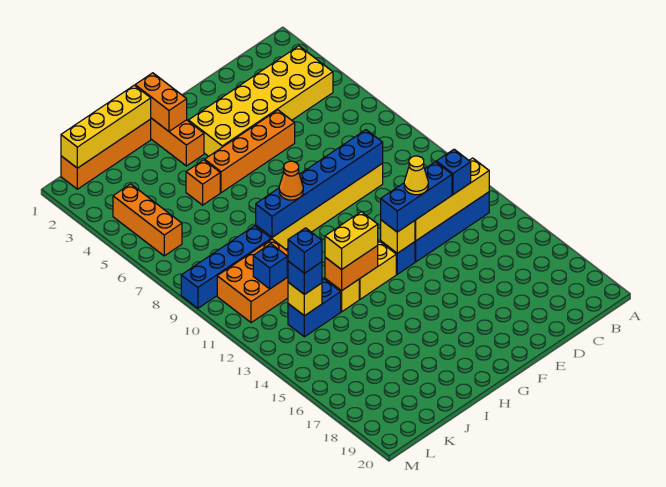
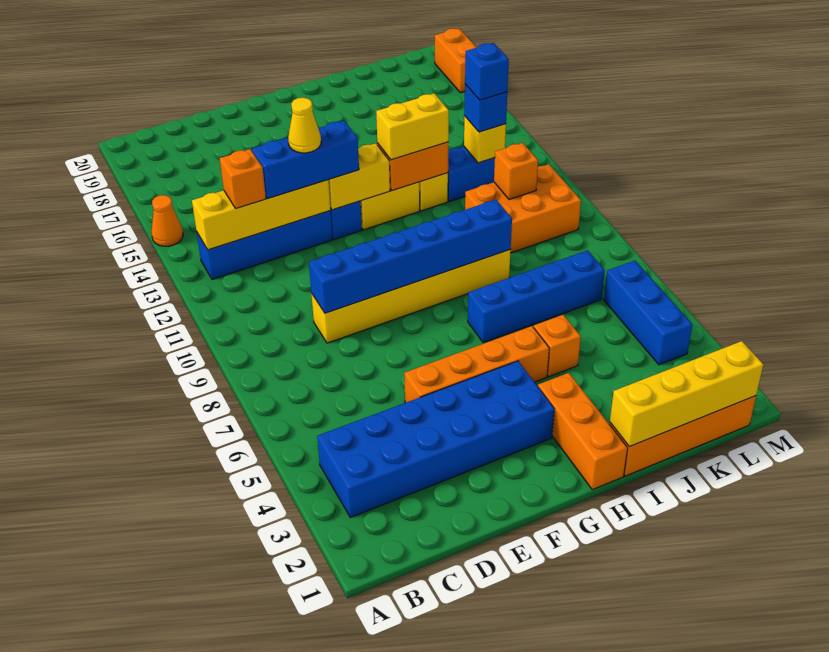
yellow 2x6 brick [188,46,333,156] -> blue 2x6 brick [317,361,554,518]
blue 1x1 brick [436,149,471,194] -> orange 1x1 brick [220,149,266,208]
yellow 1x1 brick [381,220,415,253] -> yellow 1x2 brick [329,143,390,210]
orange 1x2 brick [135,73,187,131] -> orange 1x2 brick moved to [435,28,477,93]
orange 1x1 cone [279,161,303,200] -> orange 1x1 cone moved to [151,195,183,246]
blue 1x4 brick [181,226,271,308] -> blue 1x4 brick moved to [468,250,605,343]
blue 1x1 brick [253,244,287,289] -> orange 1x1 brick [494,143,538,199]
orange 1x3 brick [113,184,182,256] -> blue 1x3 brick [604,261,692,365]

